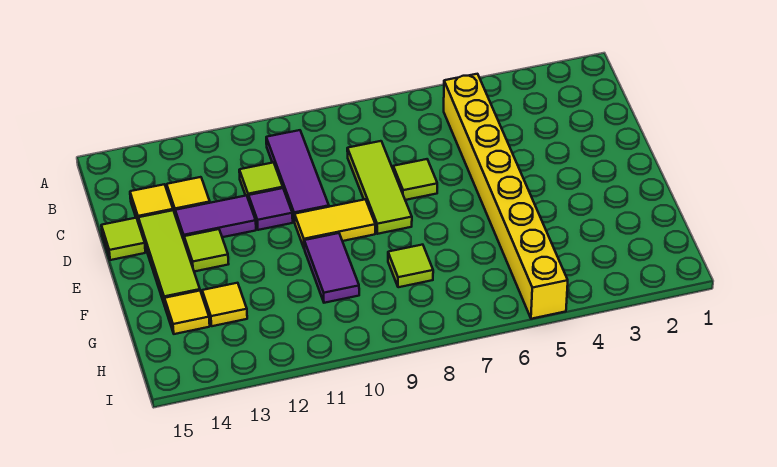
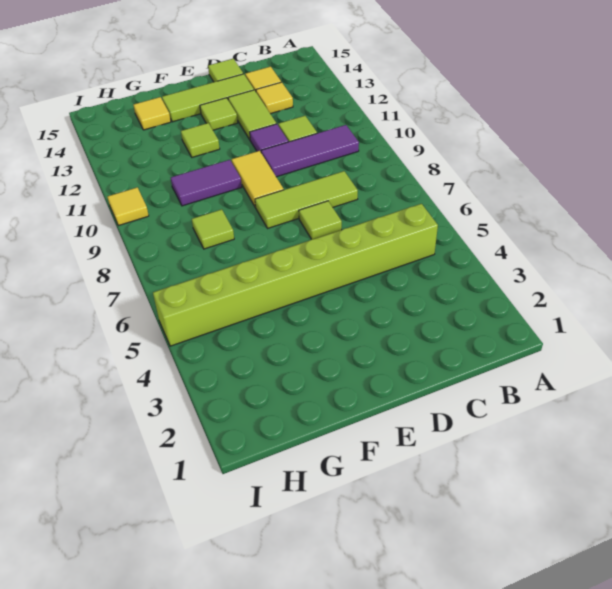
yellow 1x8 brick [444,74,568,319] -> lime 1x8 brick [153,204,438,346]
purple 1x2 tile [175,196,256,240] -> lime 1x2 tile [228,90,276,140]
none -> lime 1x1 tile [181,123,220,157]
yellow 1x1 tile [202,283,247,326] -> yellow 1x1 tile moved to [108,187,149,226]

